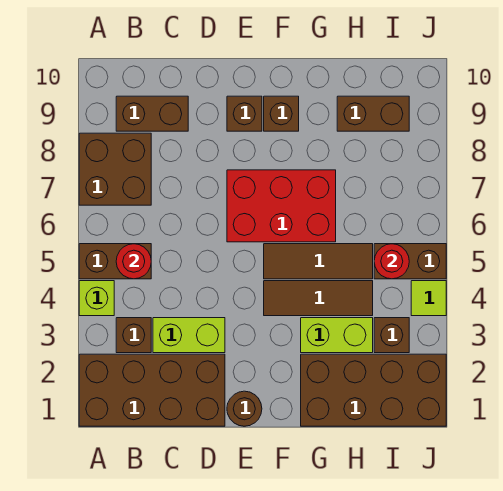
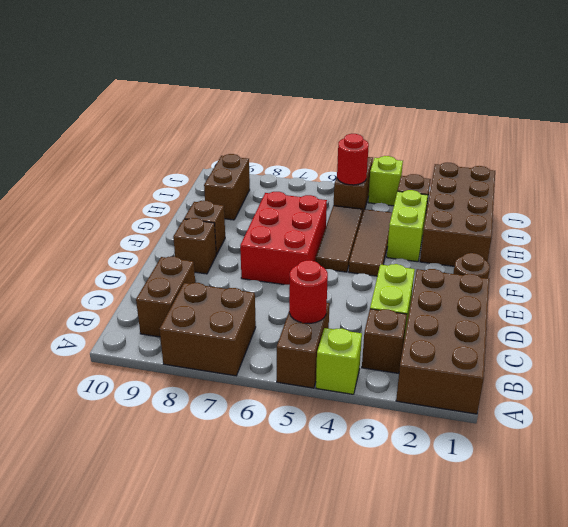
lime 1x1 tile [411,281,446,316] -> lime 1x1 brick [368,156,403,206]

